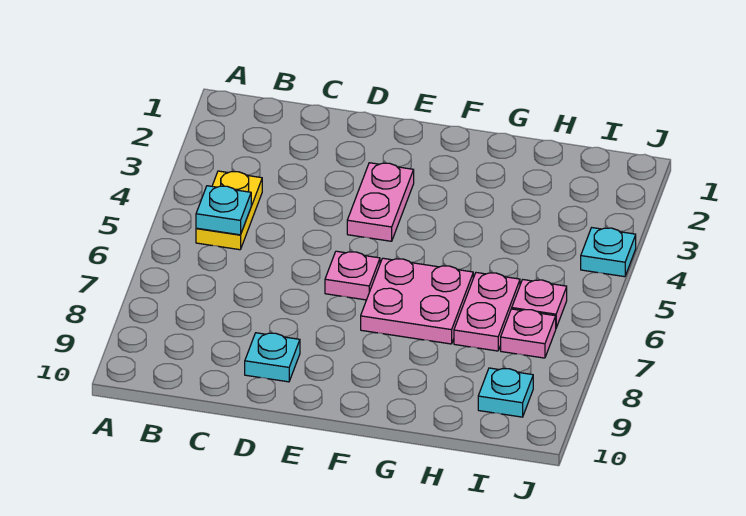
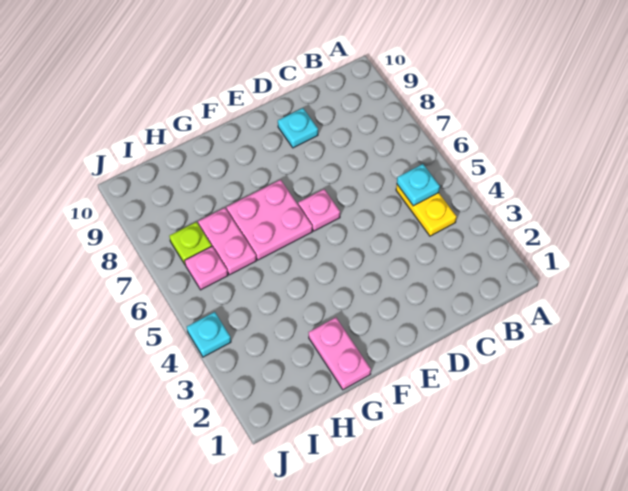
pink 1x2 plate [347,163,414,241] -> pink 1x2 plate moved to [309,318,371,390]
pink 1x1 plate [501,309,556,358] -> lime 1x1 plate [170,222,212,264]
cyan 1x1 plate [478,368,533,417] -> none

